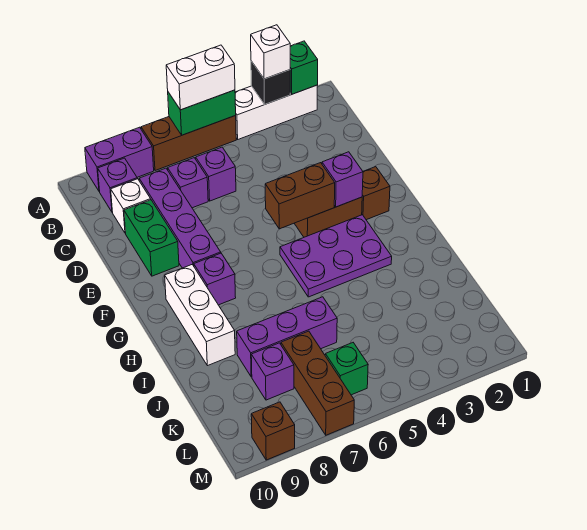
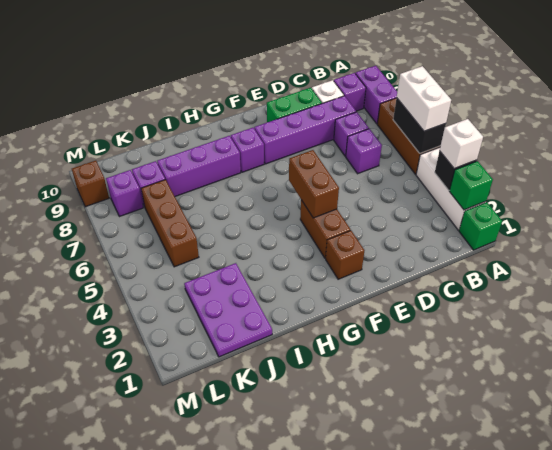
green 1x2 brick [168,90,236,135] -> black 1x2 brick [393,98,446,153]
purple 1x1 brick [322,152,363,207] -> purple 1x1 brick moved to [106,170,143,217]
purple 2x3 plate [280,215,392,297] -> purple 2x3 plate moved to [184,263,272,357]
white 1x3 brick [165,265,235,366] -> none
purple 1x3 brick [237,297,337,377] -> purple 1x3 brick turned to [157,136,241,196]
brown 1x3 brick [281,331,354,435] -> brown 1x3 brick turned to [141,180,199,267]
green 1x1 brick [325,343,368,395] -> green 1x1 brick moved to [459,202,502,250]

